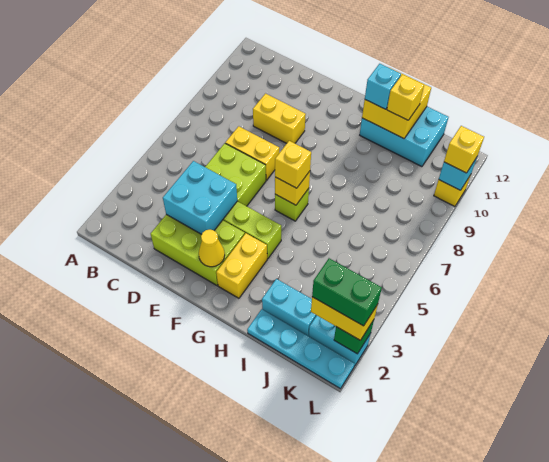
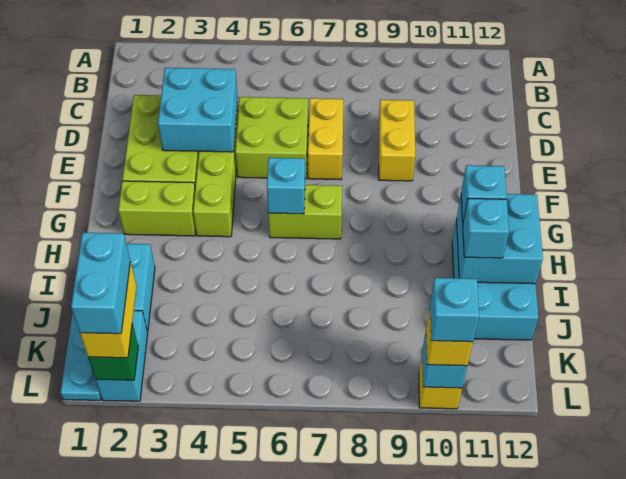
yellow 1x1 cone [199,230,225,267] -> none
yellow 1x2 brick [216,233,267,298] -> lime 1x2 brick [118,181,196,236]
lime 1x1 brick [275,189,309,221] -> lime 1x2 brick [268,185,342,239]
yellow 1x1 brick [275,171,310,205] -> cyan 1x1 brick [267,158,305,214]
yellow 1x1 brick [275,141,311,188] -> none
yellow 2x2 brick [362,68,431,139] -> cyan 2x2 brick [457,194,543,284]
yellow 1x1 brick [387,74,424,120] -> cyan 1x1 brick [463,199,509,258]
green 1x2 brick [312,258,382,326] -> cyan 1x2 brick [71,233,130,334]
none -> cyan 1x1 brick [430,278,479,342]

